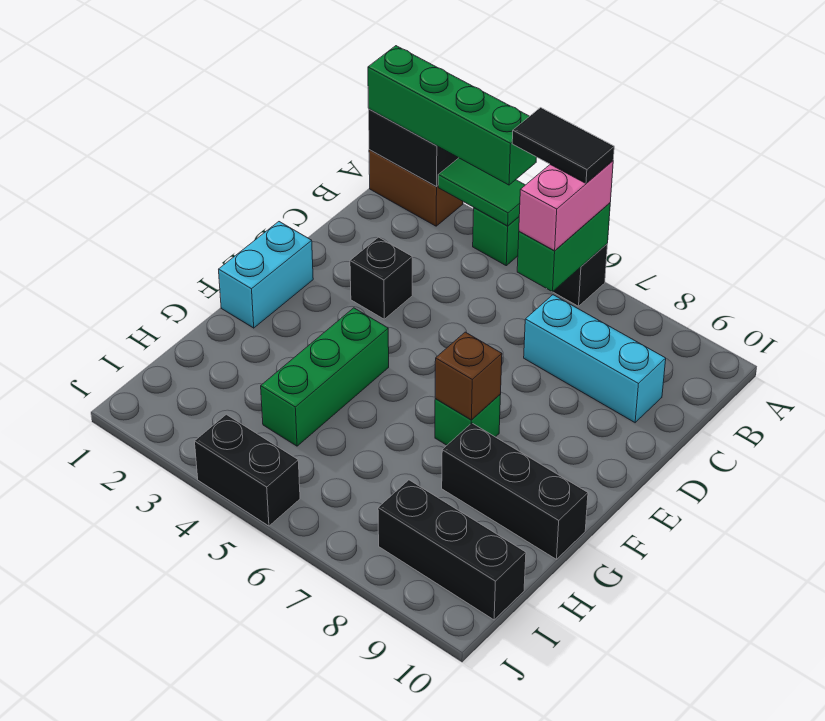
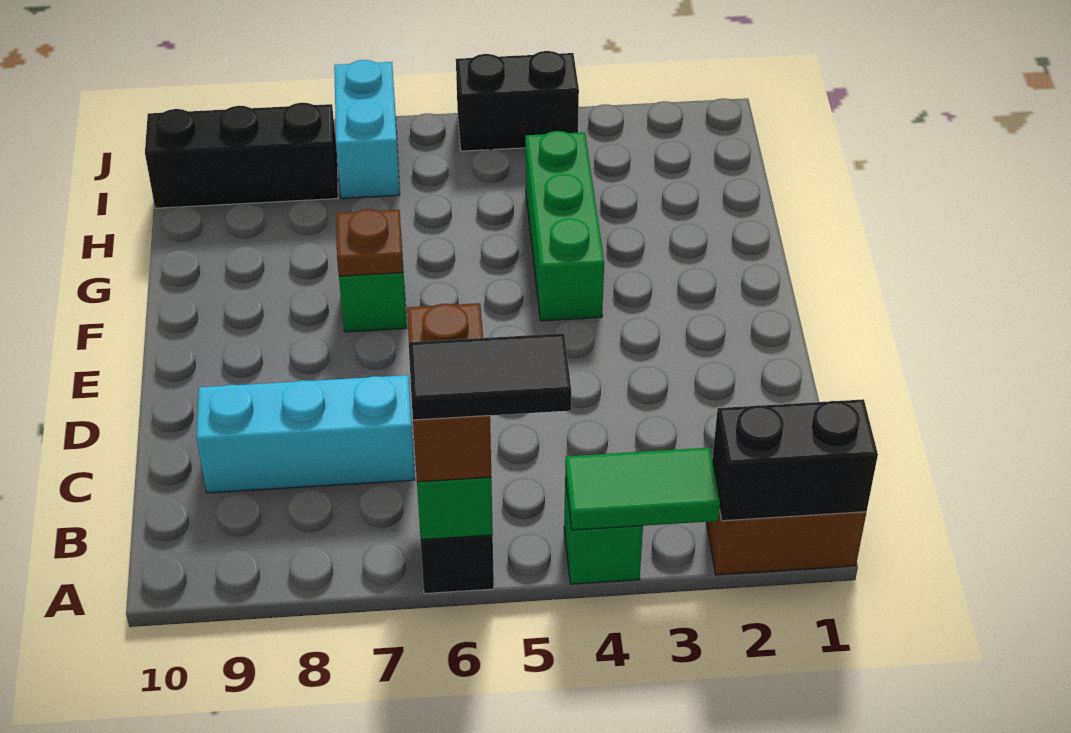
green 1x4 brick [368,46,537,185] -> none
pink 1x2 brick [519,161,613,251] -> brown 1x2 brick [407,303,491,482]
black 1x1 brick [350,237,412,319] -> none
cyan 1x2 brick [219,222,313,328] -> cyan 1x2 brick moved to [334,60,400,198]
brown 1x1 brick [435,332,502,420] -> brown 1x1 plate [336,209,403,276]
black 1x3 brick [442,423,588,559] -> none

